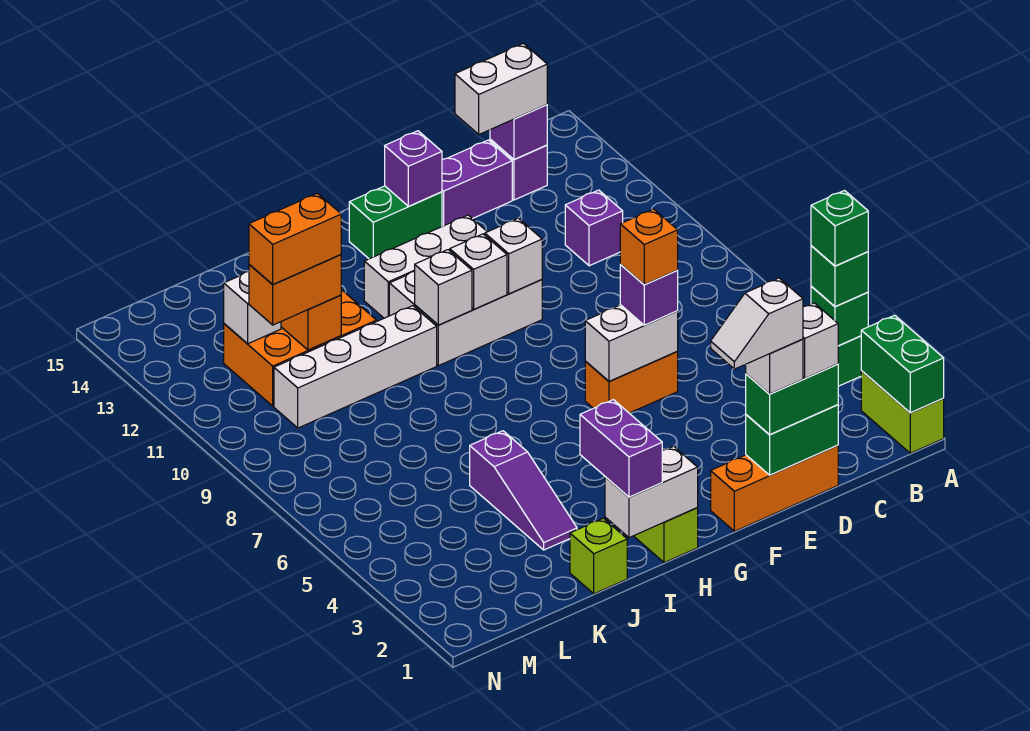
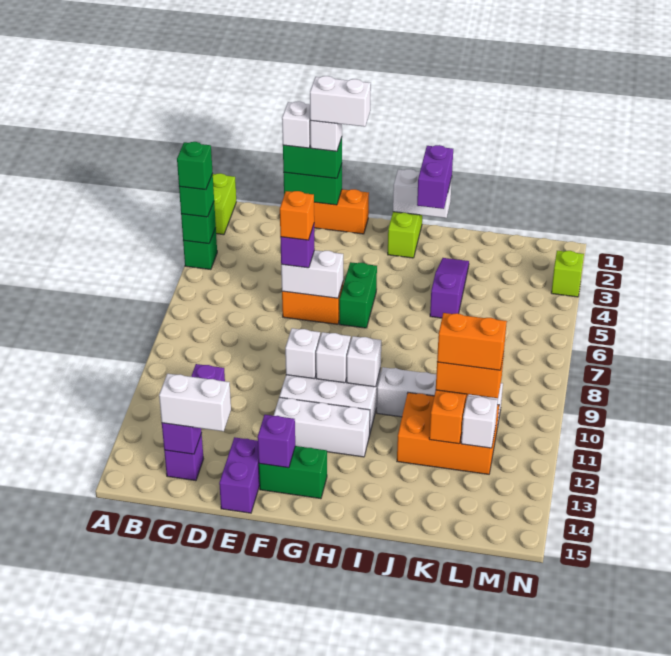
green 1x2 brick [861,315,944,413] -> green 1x2 brick moved to [339,262,377,328]
purple 1x2 brick [442,140,512,226] -> purple 1x2 brick turned to [219,437,260,513]
white 1x2 slope [711,278,803,369] -> white 1x2 brick [310,76,371,127]
lime 1x1 brick [570,518,627,594] -> lime 1x1 brick moved to [551,251,584,297]

